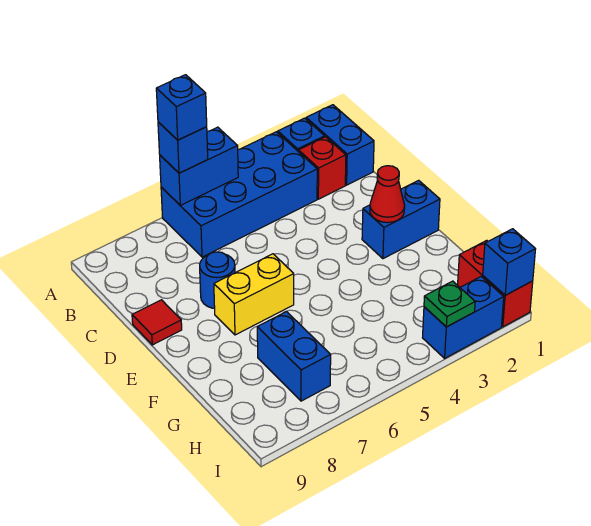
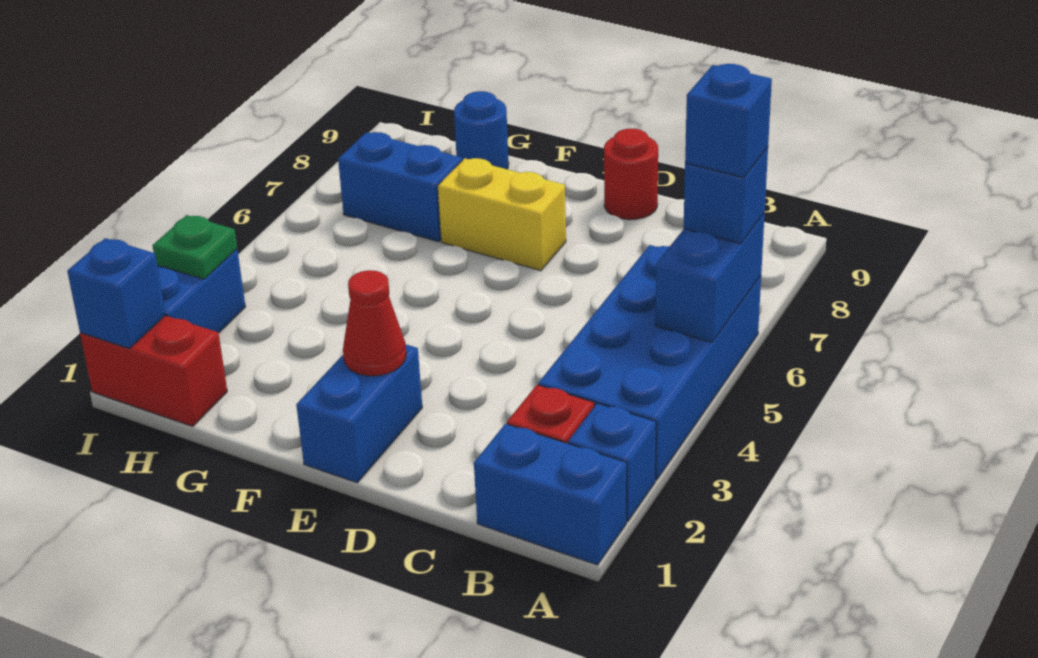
blue 1x1 round brick [200,252,235,308] -> blue 1x1 round brick moved to [454,91,509,169]
red 1x1 tile [132,300,182,345] -> red 1x1 round brick [604,129,658,220]
yellow 1x2 brick [214,254,294,335] -> yellow 1x2 brick turned to [438,158,566,271]

